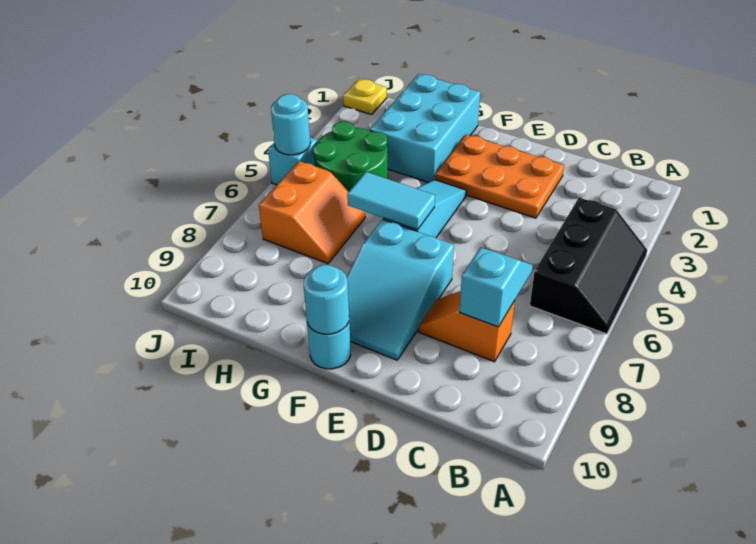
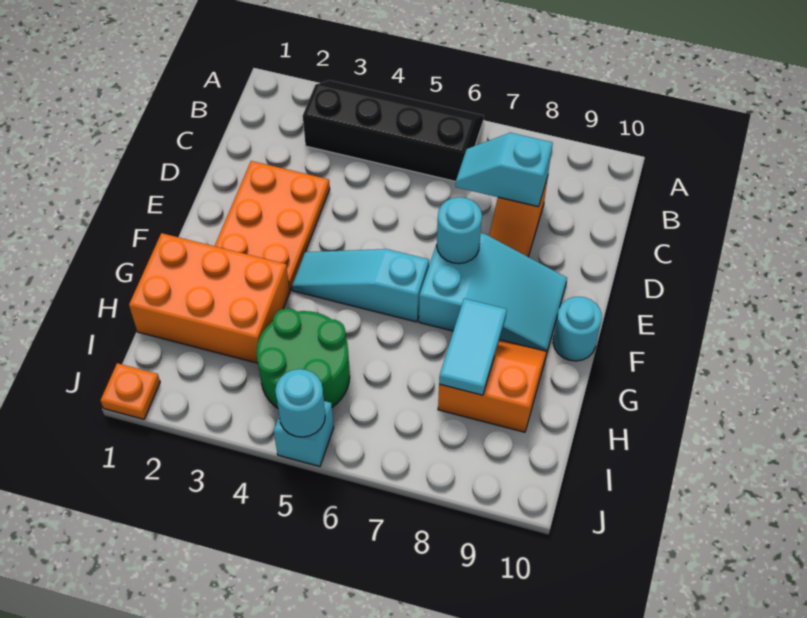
black 2x3 slope [530,198,647,334] -> black 2x4 slope [303,80,484,181]
cyan 1x2 tile [347,172,435,230] -> cyan 1x2 tile moved to [439,299,507,395]
cyan 1x1 round brick [304,265,349,334] -> cyan 1x1 round brick moved to [437,197,482,264]
cyan 2x3 brick [370,74,480,182] -> orange 2x3 brick [129,233,290,363]
orange 2x2 slope [259,161,365,264] -> orange 2x2 slope moved to [438,340,547,432]
yellow 1x1 plate [343,79,387,115] -> orange 1x1 plate [101,363,160,419]

